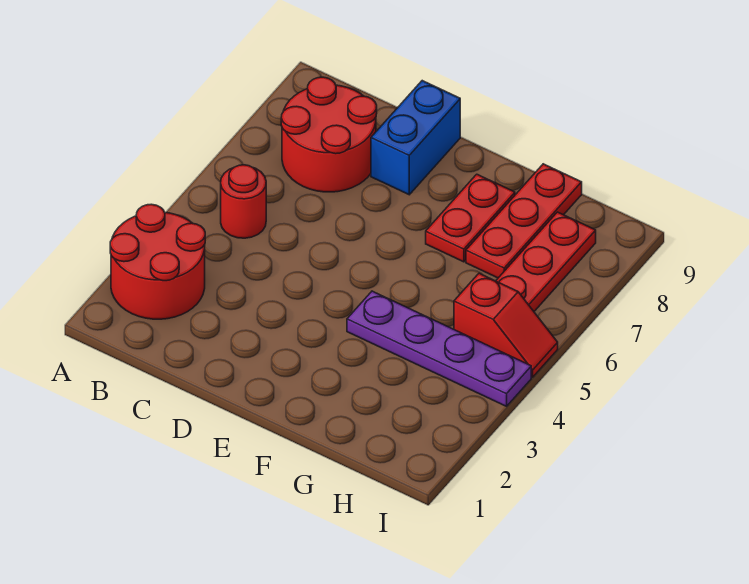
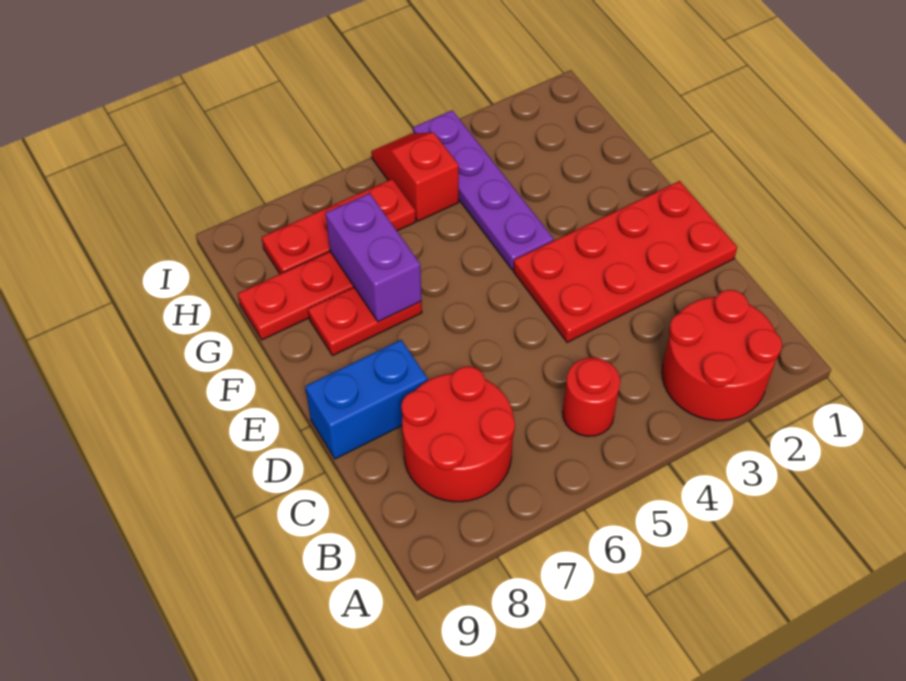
none -> red 2x4 plate [513,181,737,343]
none -> purple 1x2 brick [325,193,422,322]

